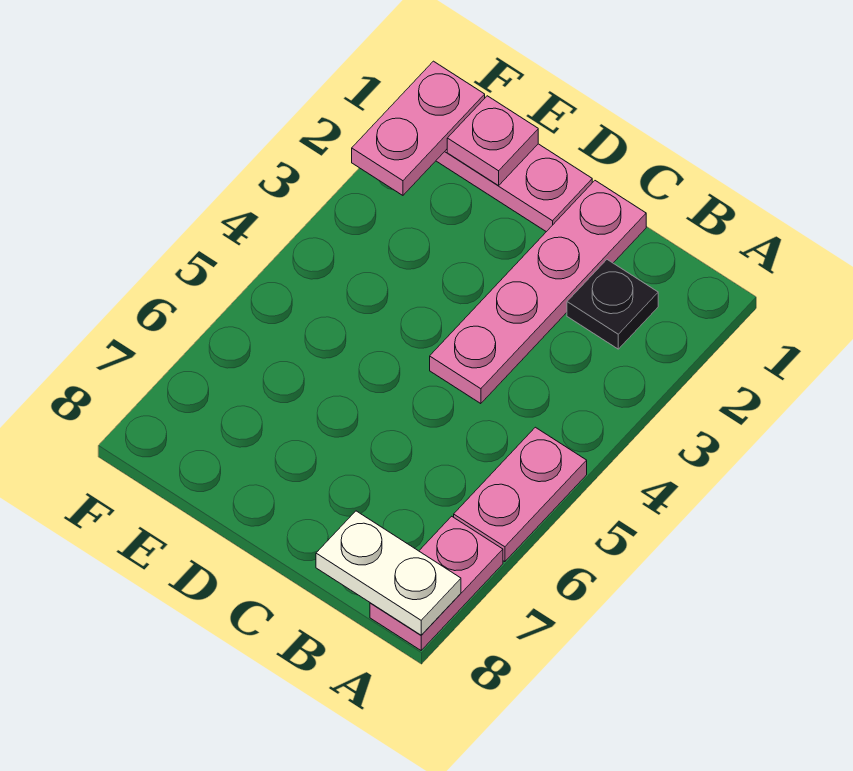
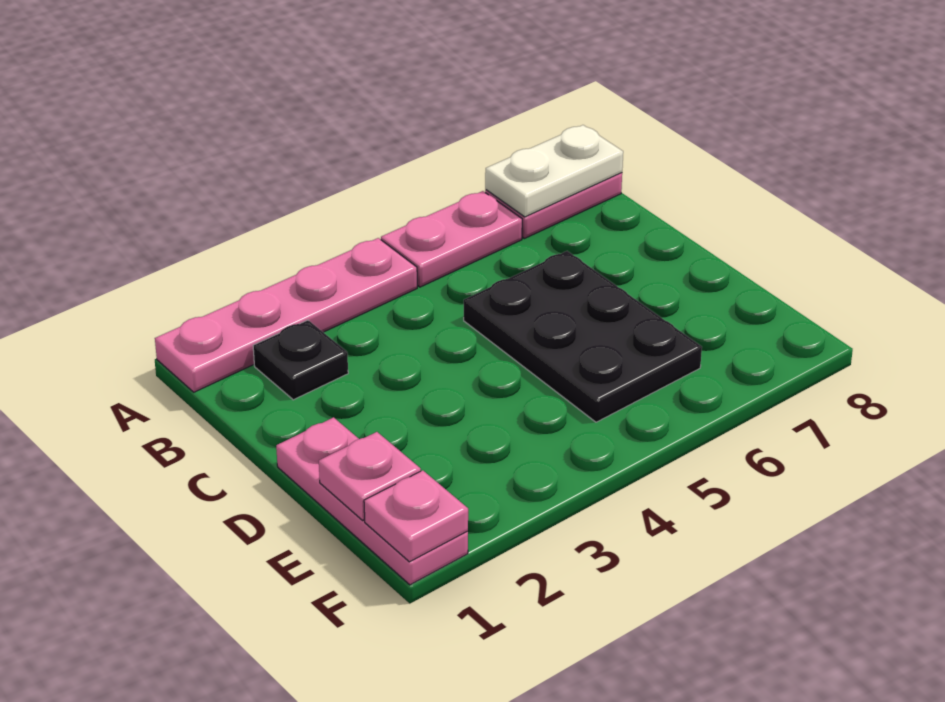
white 1x2 plate [316,511,461,635] -> white 1x2 plate turned to [485,125,623,217]
pink 1x4 plate [430,181,646,404] -> pink 1x4 plate moved to [155,238,417,392]
none -> black 2x3 plate [464,251,702,422]
pink 1x2 plate [352,61,485,195] -> pink 1x1 plate [364,470,468,562]

